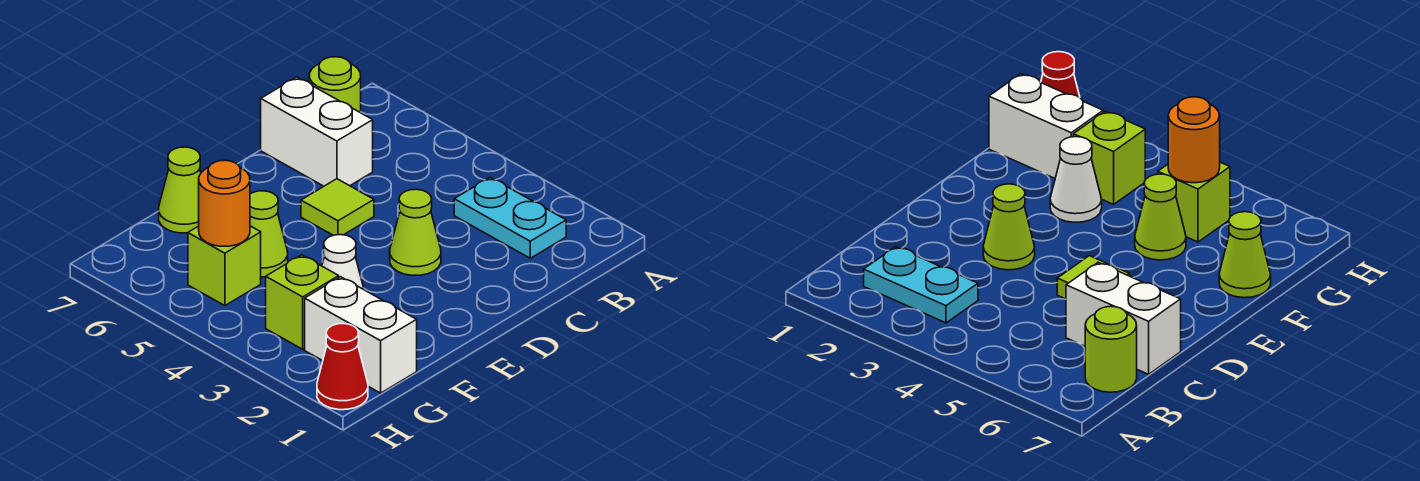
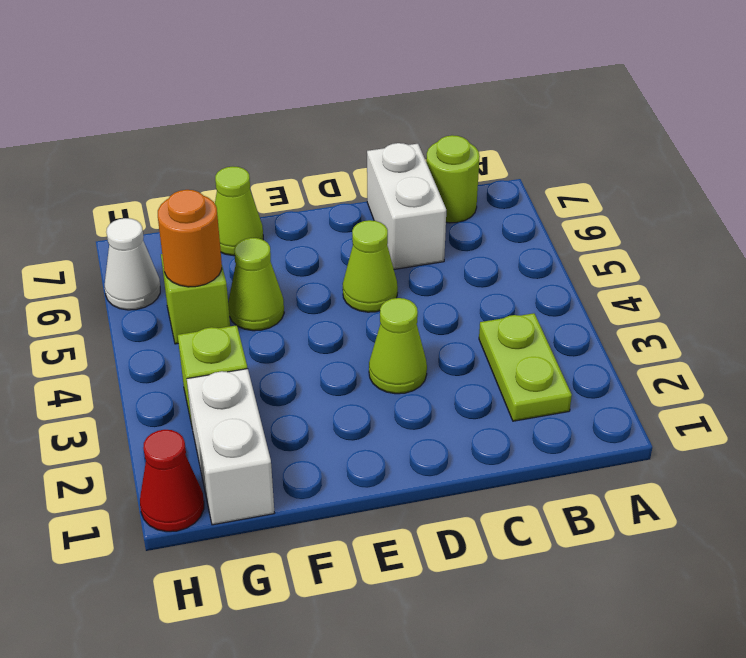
cyan 1x2 plate [454,177,566,258] -> lime 1x2 plate [479,313,572,421]
lime 1x1 tile [301,179,374,235] -> lime 1x1 cone [343,220,398,312]
white 1x1 cone [322,235,364,290] -> white 1x1 cone moved to [105,218,160,310]

